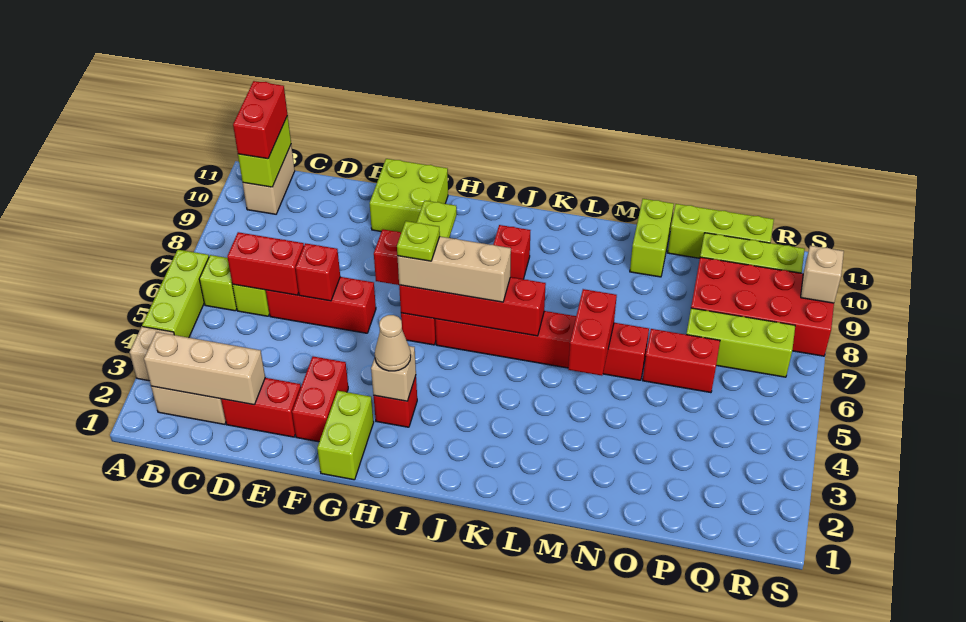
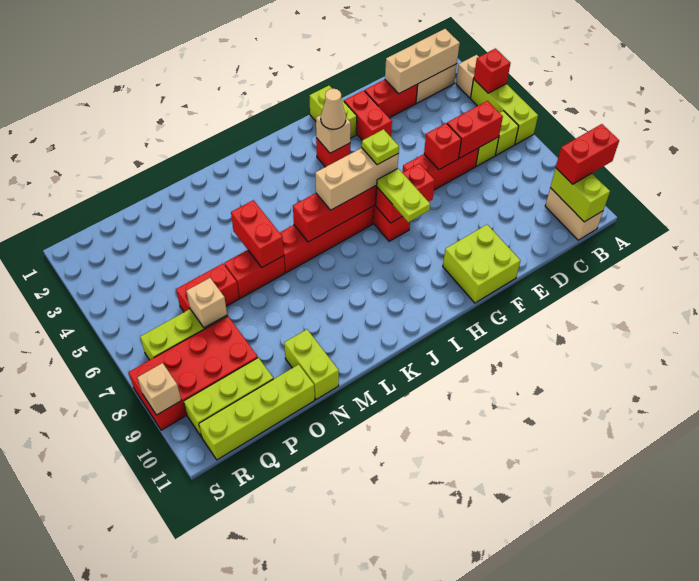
red 1x2 brick [233,81,287,159] -> red 1x2 brick turned to [556,124,619,184]
red 1x1 brick [493,225,530,279] -> red 1x1 brick moved to [474,49,510,93]
lime 1x3 brick [668,204,774,258] -> lime 1x4 brick [199,364,315,460]
none -> tan 1x1 brick [186,278,227,328]

